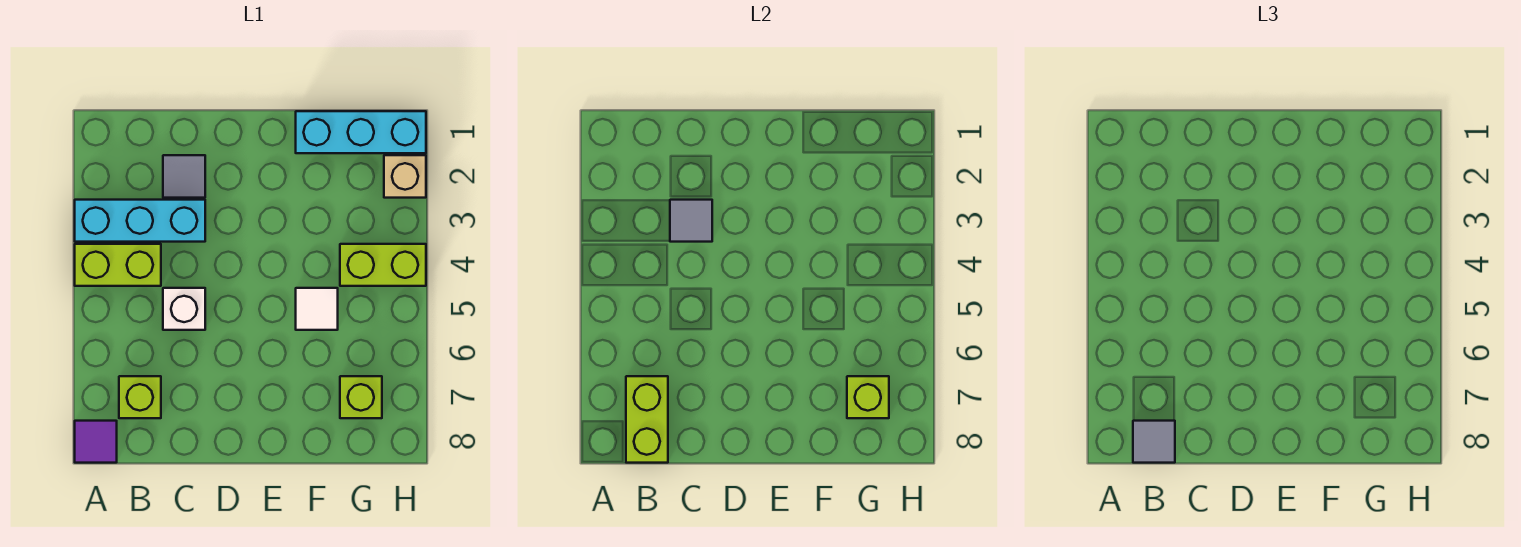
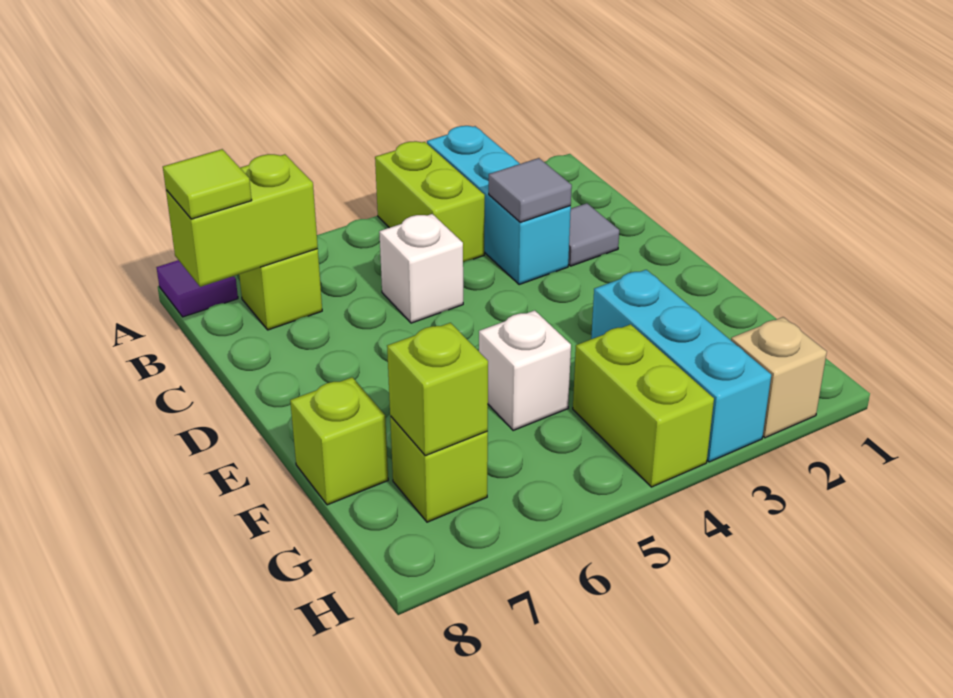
grey 1x1 tile [1133,421,1175,463] -> lime 1x1 tile [163,149,252,219]
cyan 1x3 brick [296,111,426,153] -> cyan 1x3 brick moved to [591,270,771,462]
white 1x1 tile [296,288,338,330] -> white 1x1 brick [479,310,571,430]
none -> lime 1x1 brick [290,377,388,505]

